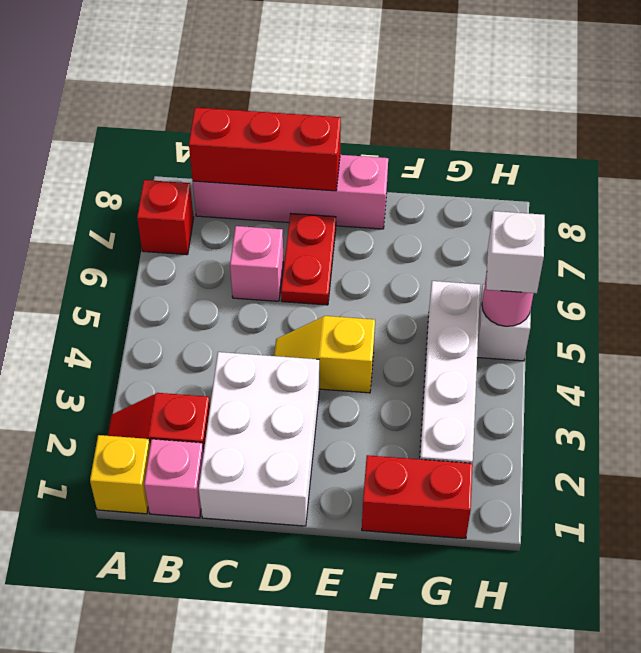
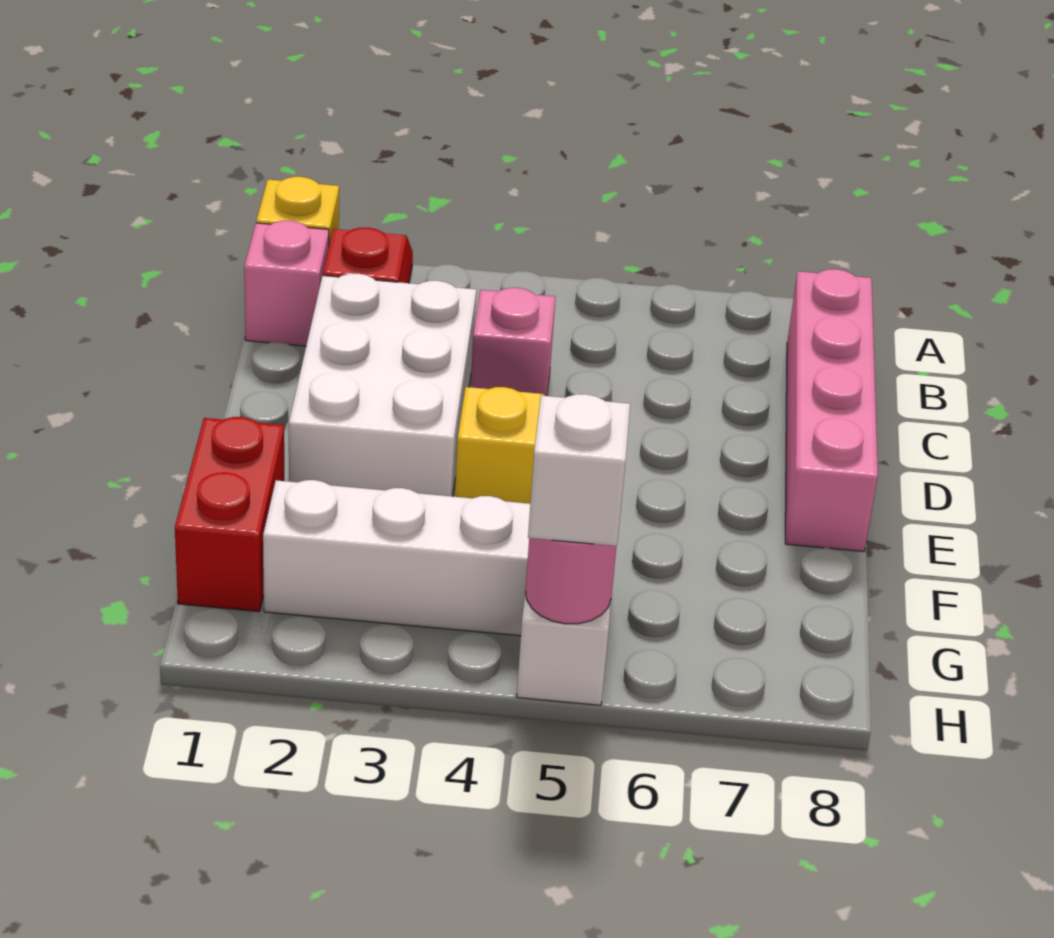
red 1x1 brick [137,180,194,255] -> none
red 1x3 brick [189,108,341,191] -> none
white 2x3 brick [199,352,319,526] -> white 2x3 brick turned to [289,274,476,496]
pink 1x1 brick [230,226,284,301] -> pink 1x1 brick moved to [471,288,555,396]
red 1x2 plate [281,214,336,305] -> none

